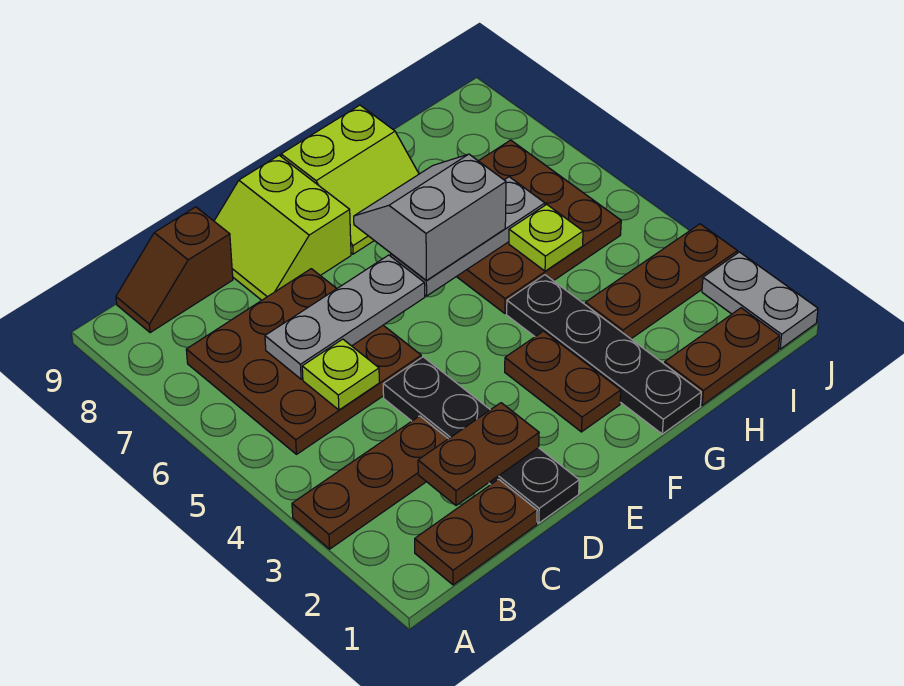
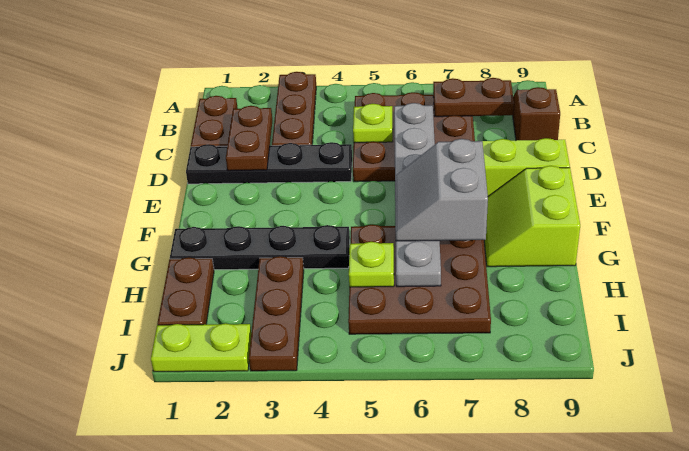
brown 1x2 plate [505,331,621,432] -> brown 1x2 plate moved to [433,78,514,117]
grey 2x2 slope [354,154,506,280] -> grey 2x2 slope turned to [395,139,488,241]
grey 1x2 plate [702,252,818,349] -> lime 1x2 plate [151,323,251,372]

